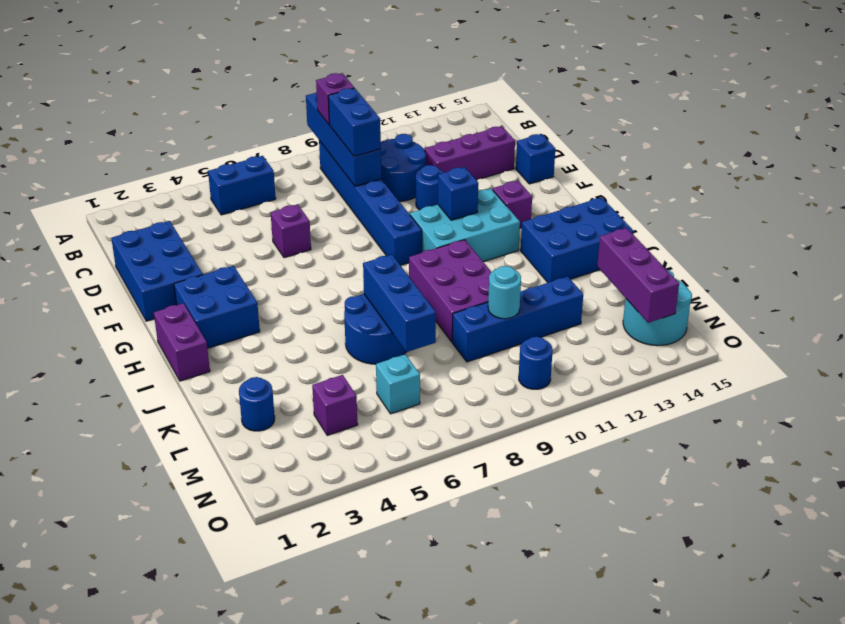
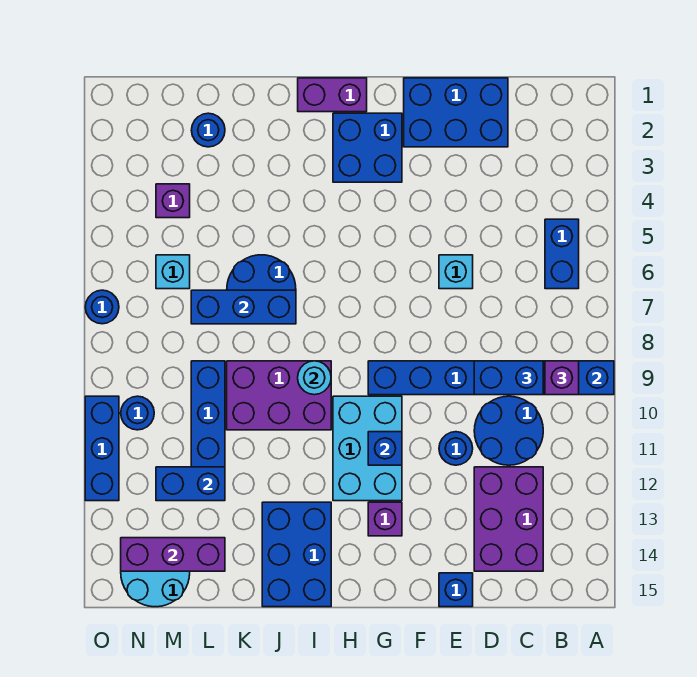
purple 1x3 brick [425,126,515,180] -> purple 2x3 brick [474,467,543,571]
purple 1x1 brick [271,204,311,258] -> cyan 1x1 brick [439,255,473,289]
cyan 1x1 round brick [488,266,521,319] -> cyan 1x1 round brick moved to [298,361,331,395]
none -> blue 1x2 brick [156,467,225,501]
none -> blue 1x1 round brick [85,290,119,324]
none -> blue 1x3 brick [85,396,119,501]

